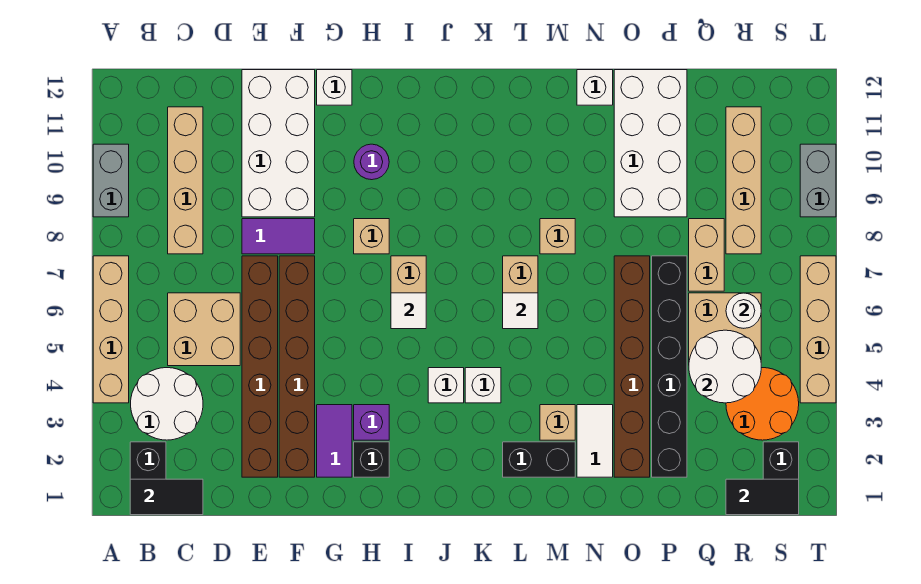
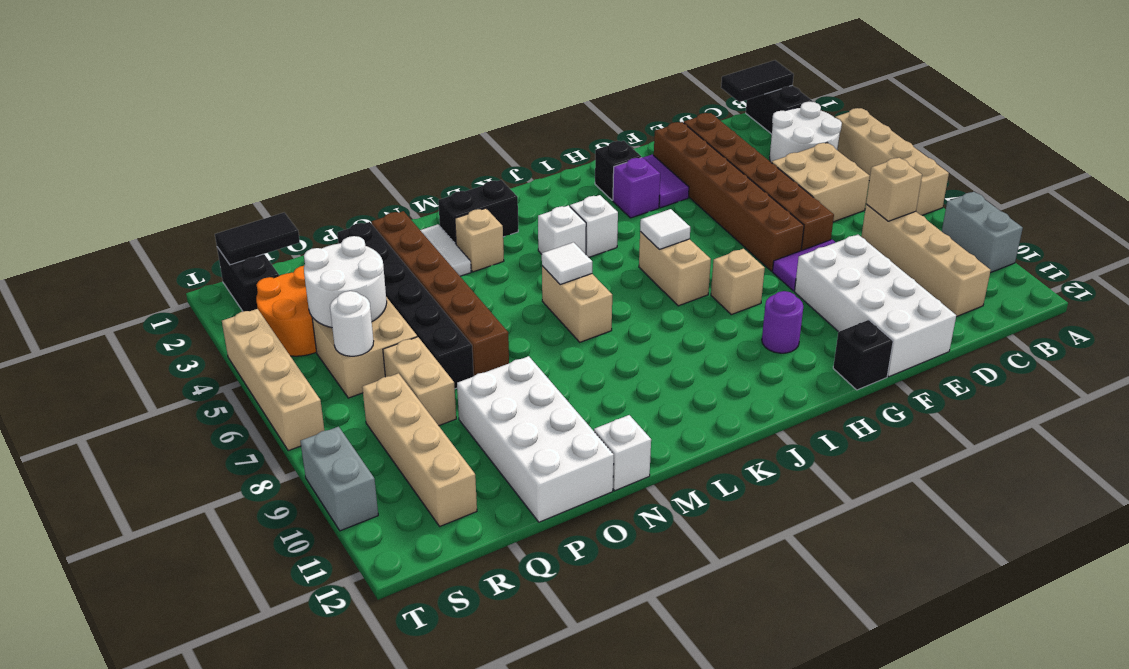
white 1x1 brick [317,70,352,105] -> black 1x1 brick [833,320,893,390]
tan 1x1 brick [540,219,575,254] -> tan 1x1 brick moved to [866,158,922,221]

